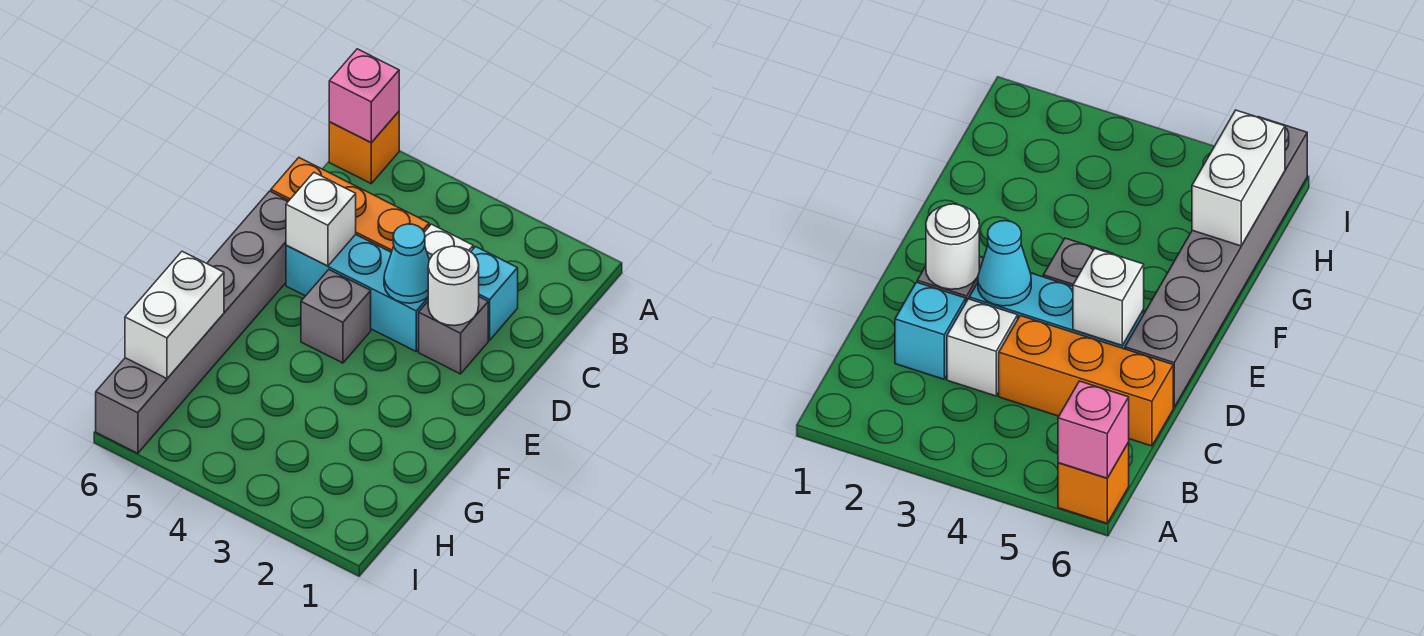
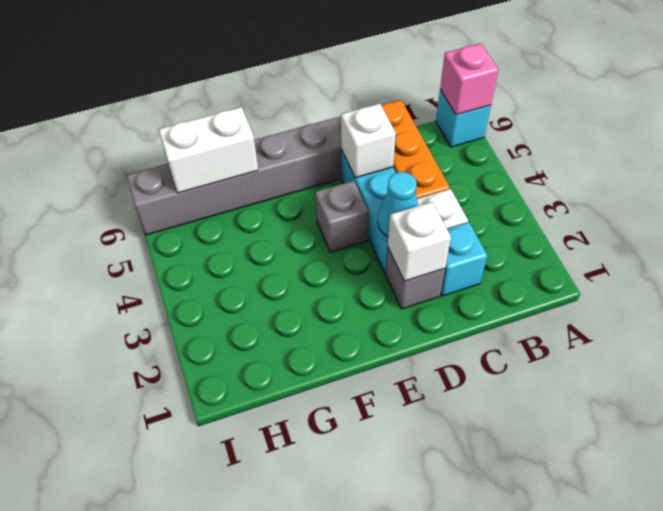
orange 1x1 brick [329,111,399,183] -> cyan 1x1 brick [436,90,491,147]
white 1x1 round brick [428,246,479,326] -> white 1x1 brick [388,202,451,281]

